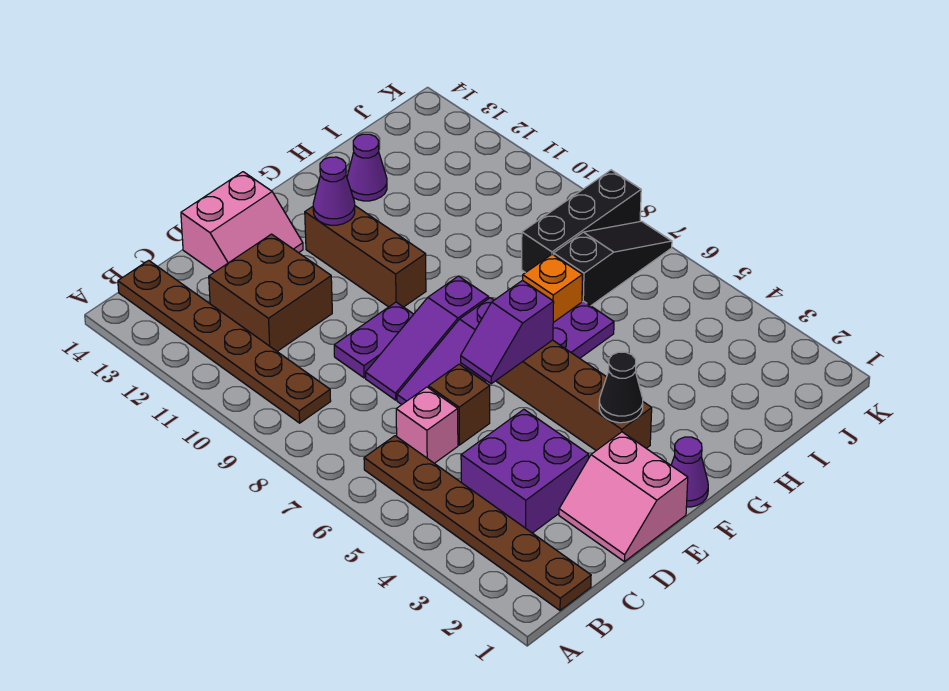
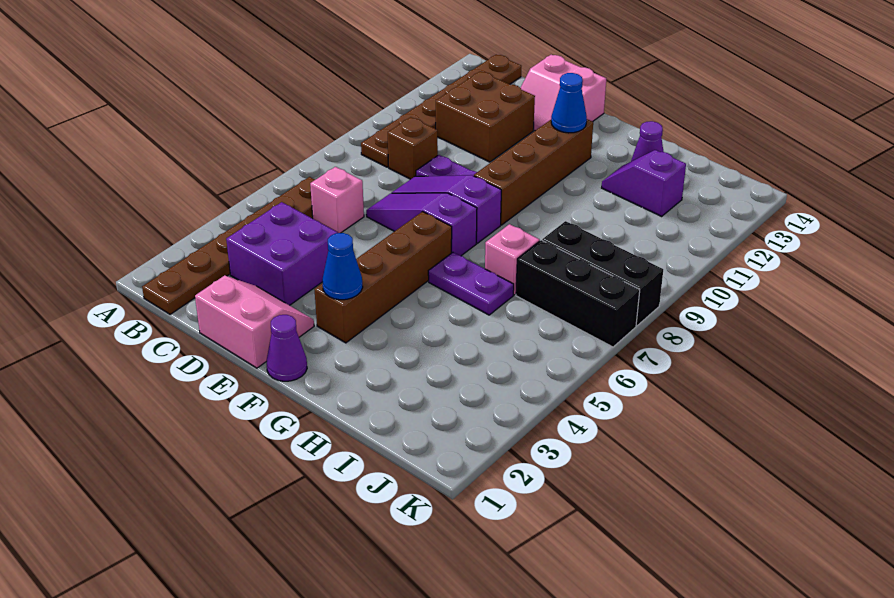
pink 2x2 slope [559,432,688,562] -> pink 2x2 slope turned to [195,275,314,368]
brown 1x1 brick [429,364,490,445] -> brown 1x1 brick moved to [388,117,438,179]
purple 1x2 slope [461,280,554,384] -> purple 1x2 slope moved to [602,150,686,216]
black 1x1 cone [599,352,643,423] -> blue 1x1 cone [322,233,363,300]
brown 1x3 brick [305,206,426,307] -> brown 1x4 brick [474,119,593,225]
purple 1x1 cone [313,157,355,225] -> blue 1x1 cone [551,73,587,133]
orange 1x1 brick [523,254,583,322] -> pink 1x1 brick [485,224,540,295]
black 1x3 slope [554,221,672,306] -> black 1x3 brick [516,240,640,347]

